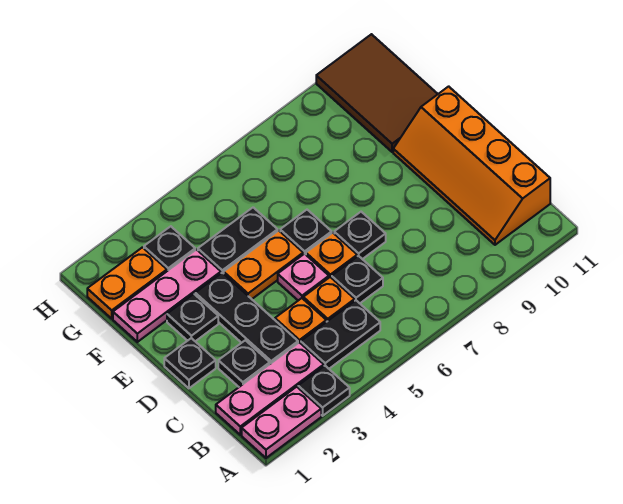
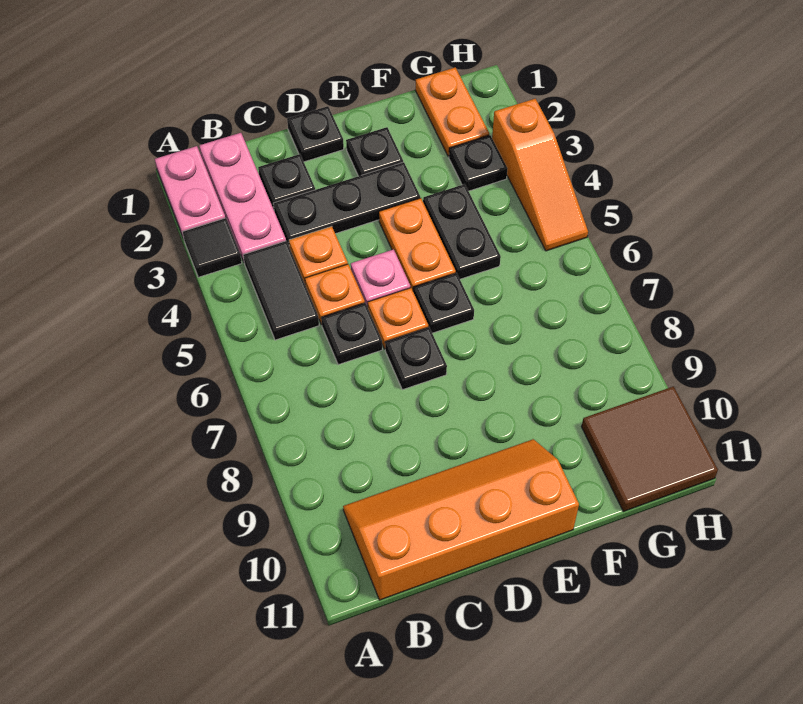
black 1x1 plate [298,366,350,416] -> black 1x1 tile [183,218,242,277]
black 1x2 plate [301,300,380,369] -> black 1x2 tile [243,241,319,340]
pink 1x3 plate [113,250,221,342] -> none
brown 2x3 tile [316,34,438,152] -> brown 2x2 tile [582,386,718,511]
none -> orange 1x3 slope [492,99,588,251]

